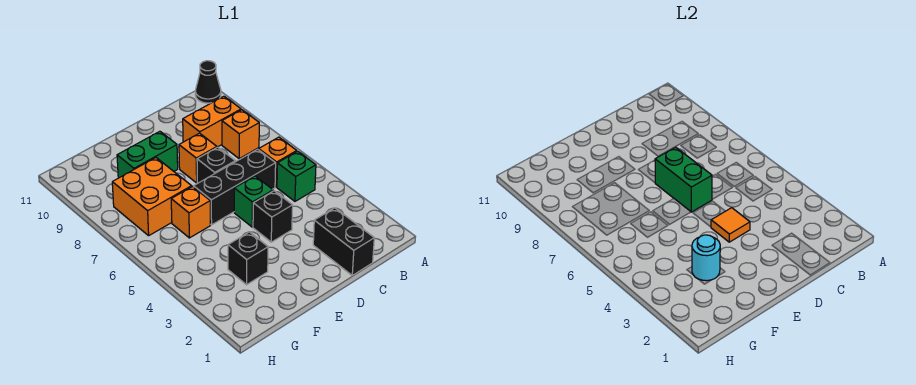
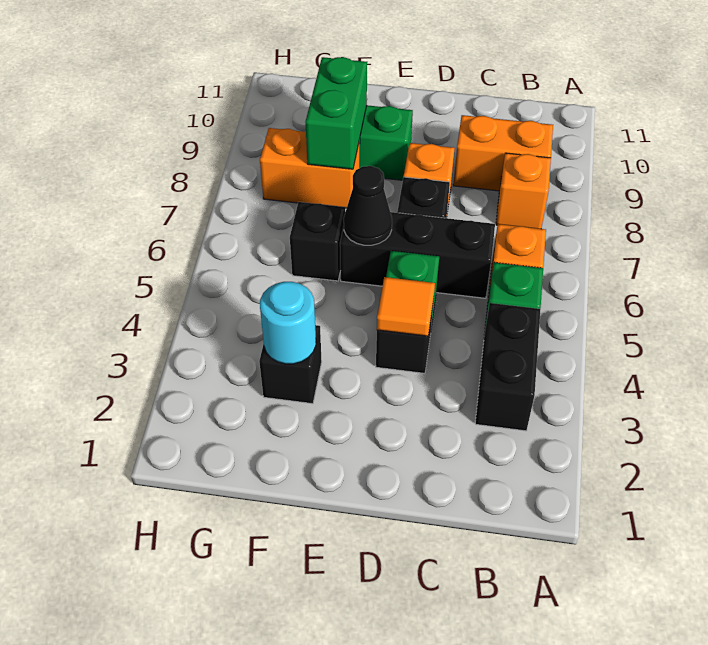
black 1x1 cone [195,61,221,103] -> black 1x1 cone moved to [344,166,392,245]
black 1x2 brick [313,208,374,275] -> black 1x2 brick moved to [475,303,540,431]
green 1x2 brick [655,147,712,212] -> green 1x2 brick moved to [305,57,367,169]
orange 1x1 brick [171,187,210,238] -> black 1x1 brick [290,202,345,281]
orange 2x2 brick [112,158,192,236] -> orange 1x2 brick [260,128,360,208]

